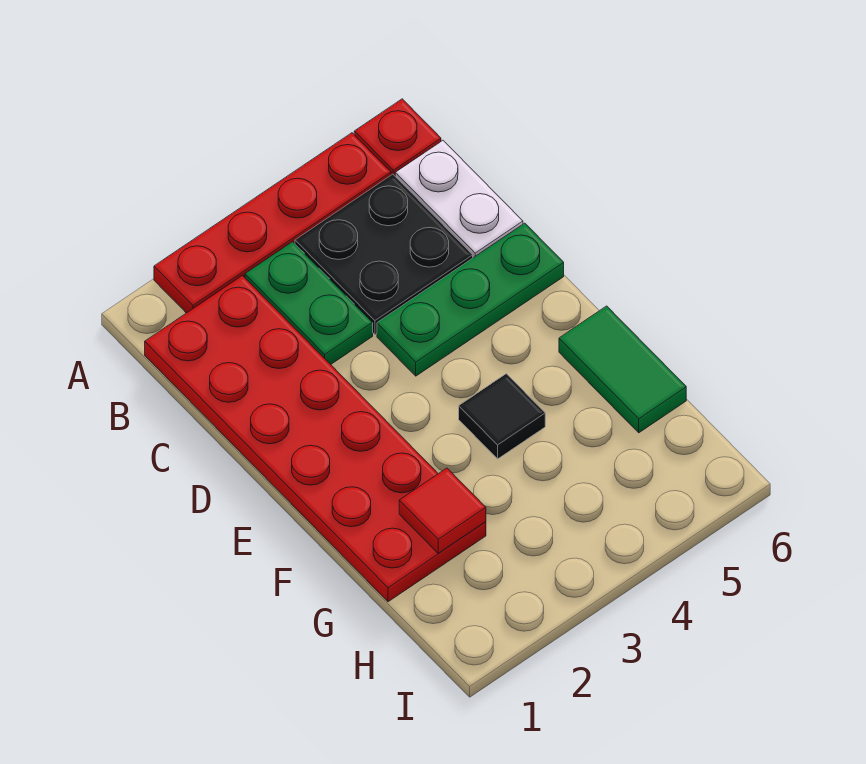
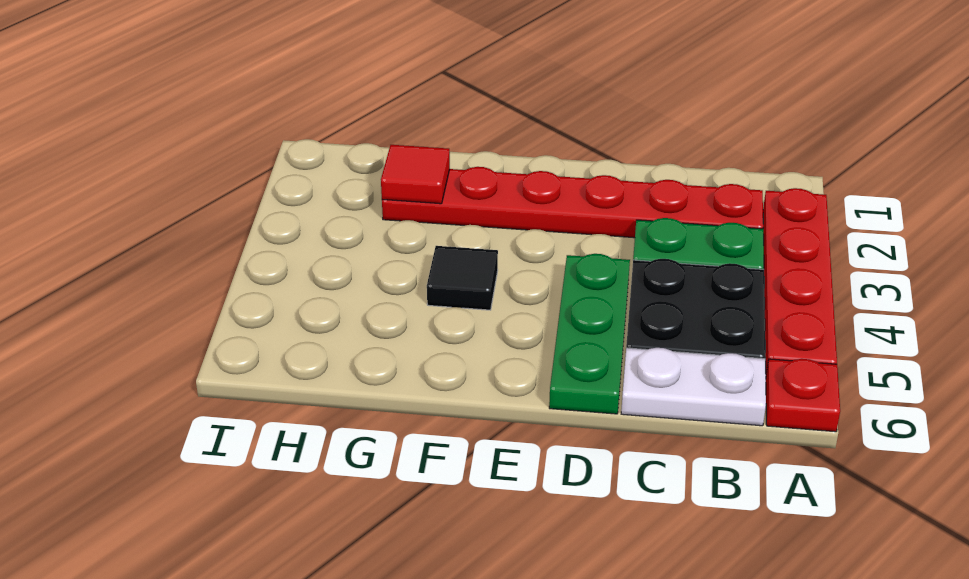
red 2x6 plate [145,276,486,602] -> red 1x6 plate [382,167,763,238]
green 1x2 tile [559,306,686,433] -> none

